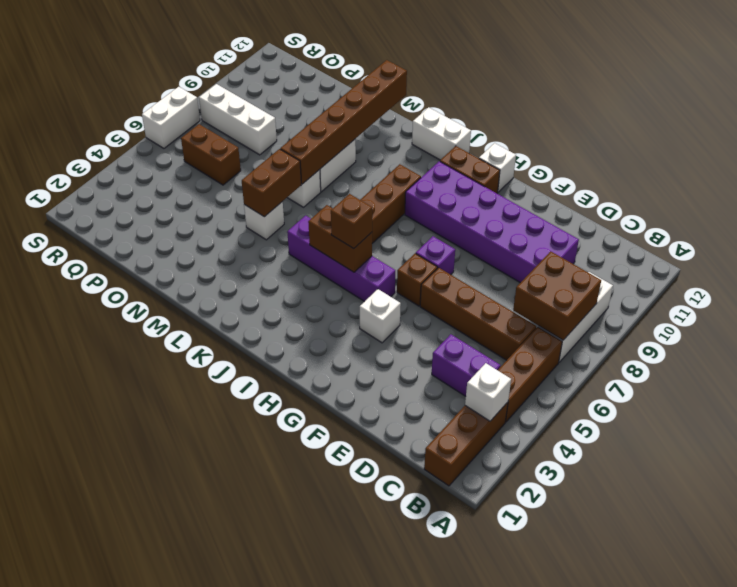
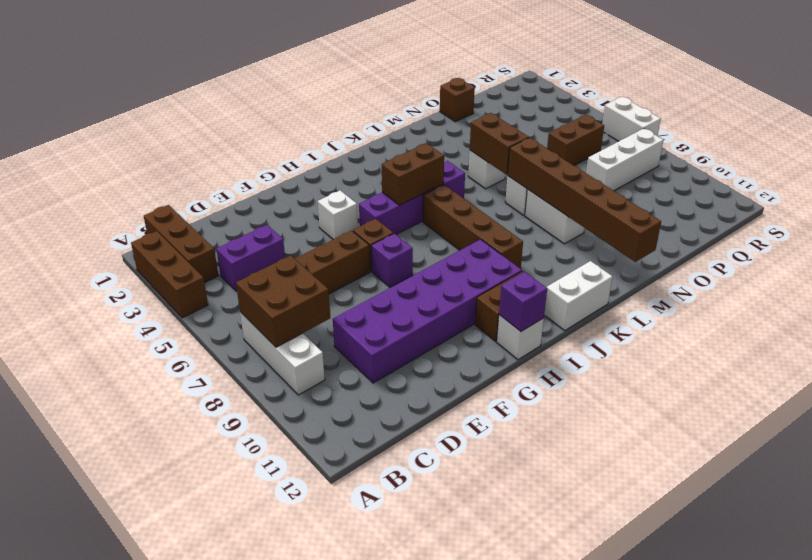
white 1x1 brick [465,363,511,421] -> none
brown 1x3 brick [498,327,562,422] -> brown 1x3 brick moved to [131,231,208,318]
none -> purple 1x1 brick [499,272,547,332]
brown 1x1 brick [331,194,372,249] -> brown 1x1 brick moved to [440,78,475,122]

